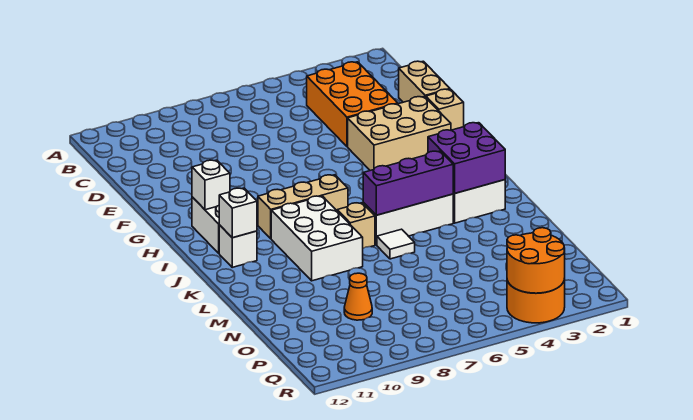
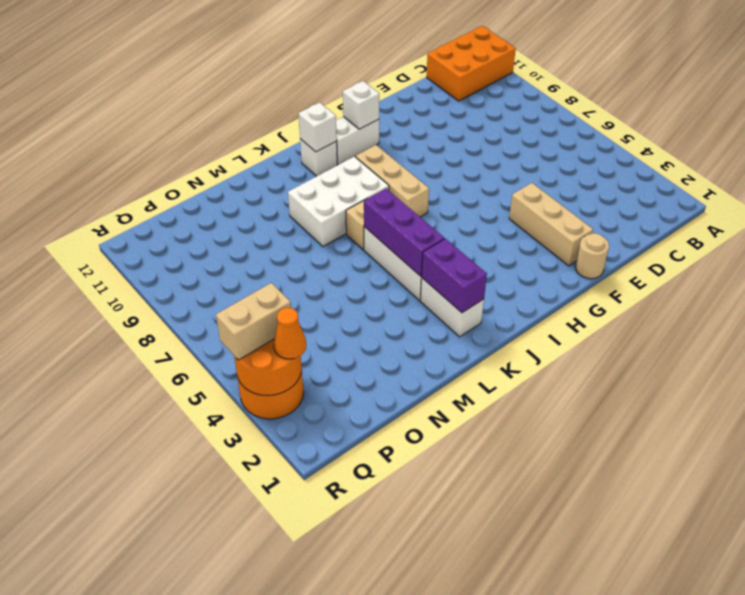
orange 2x3 brick [307,62,398,147] -> orange 2x3 brick moved to [426,26,516,101]
tan 1x2 brick [399,61,450,102] -> tan 1x2 brick moved to [216,283,291,360]
tan 1x1 brick [426,89,464,130] -> tan 1x1 round brick [576,233,609,279]
tan 2x3 brick [348,97,451,171] -> tan 1x3 brick [509,183,593,266]
purple 2x2 brick [428,123,505,193] -> purple 1x2 brick [422,239,487,313]
white 1x1 tile [377,229,415,259] -> none
orange 1x1 cone [344,273,372,320] -> orange 1x1 cone moved to [274,308,306,359]

